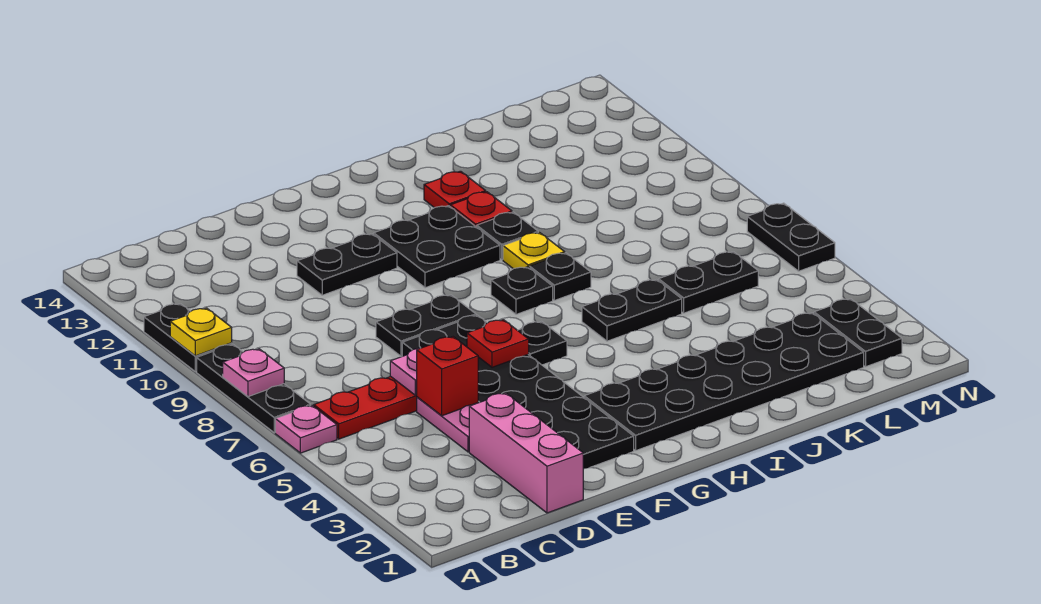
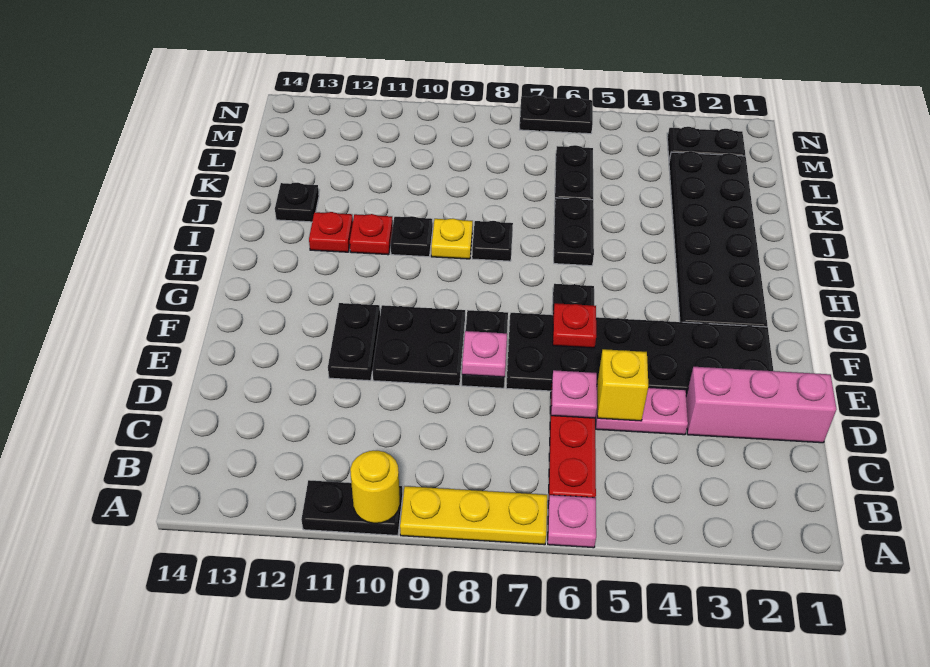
black 1x3 plate [197,344,311,433] -> yellow 1x3 plate [400,486,547,545]
pink 1x1 plate [223,349,284,397] -> pink 1x1 plate moved to [462,331,507,377]
yellow 1x1 plate [170,308,232,356] -> yellow 1x1 round brick [350,451,400,523]
red 1x1 brick [417,337,478,416] -> yellow 1x1 brick [597,349,648,421]
black 2x2 plate [374,206,500,288] -> black 2x2 plate moved to [372,305,465,386]
black 1x1 plate [491,267,553,314] -> black 1x1 plate moved to [275,183,319,222]

